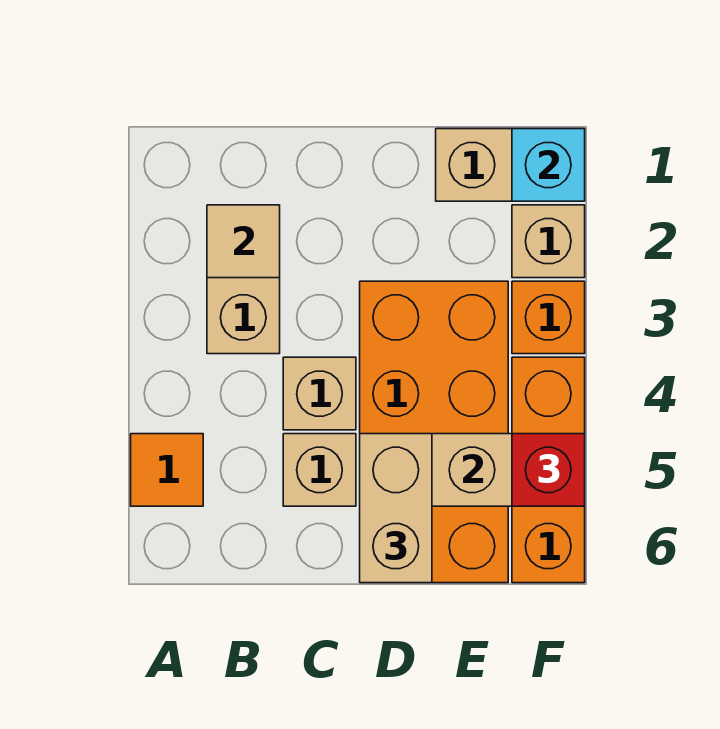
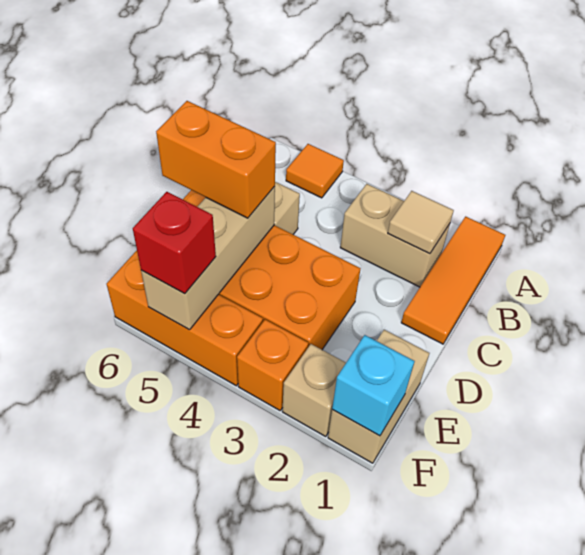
none -> orange 1x3 tile [401,217,505,344]
tan 1x1 brick [283,357,356,430] -> none
tan 1x2 brick [360,434,432,583] -> orange 1x2 brick [156,101,276,218]

